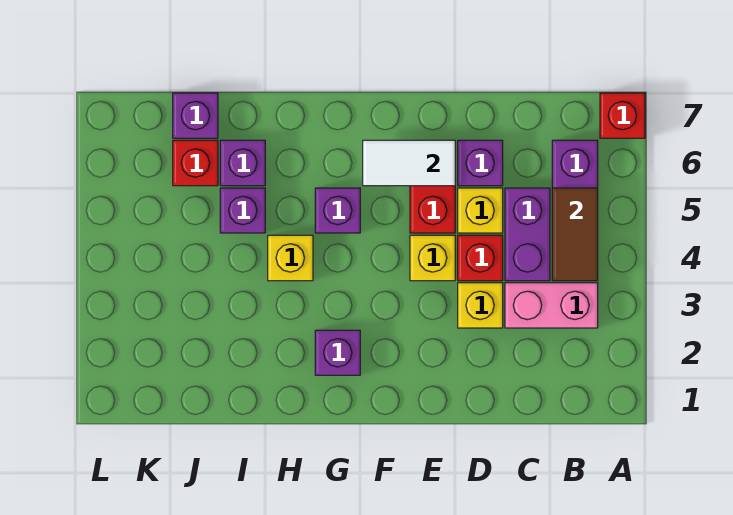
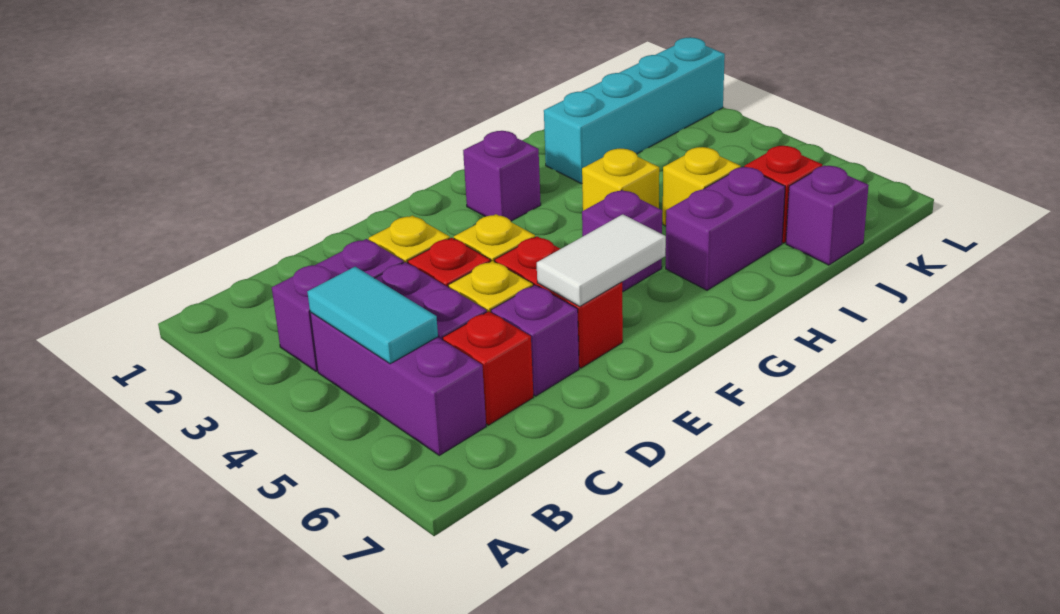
red 1x1 brick [600,93,645,138] -> red 1x1 brick moved to [443,311,533,425]
pink 1x2 brick [505,283,598,328] -> purple 1x2 brick [272,239,404,371]
brown 1x2 tile [552,188,598,281] -> cyan 1x2 tile [307,267,438,364]
none -> cyan 1x4 brick [544,37,725,183]
purple 1x1 brick [220,188,265,233] -> yellow 1x1 brick [663,147,741,226]
purple 1x1 brick [220,140,265,186] -> purple 1x2 brick [665,167,785,290]

